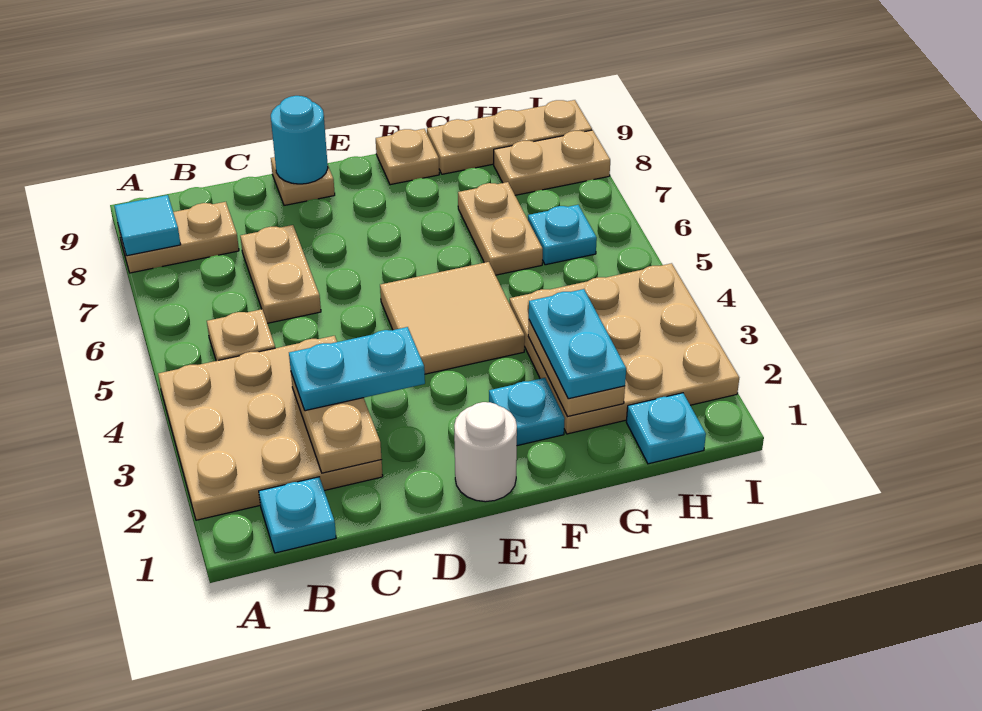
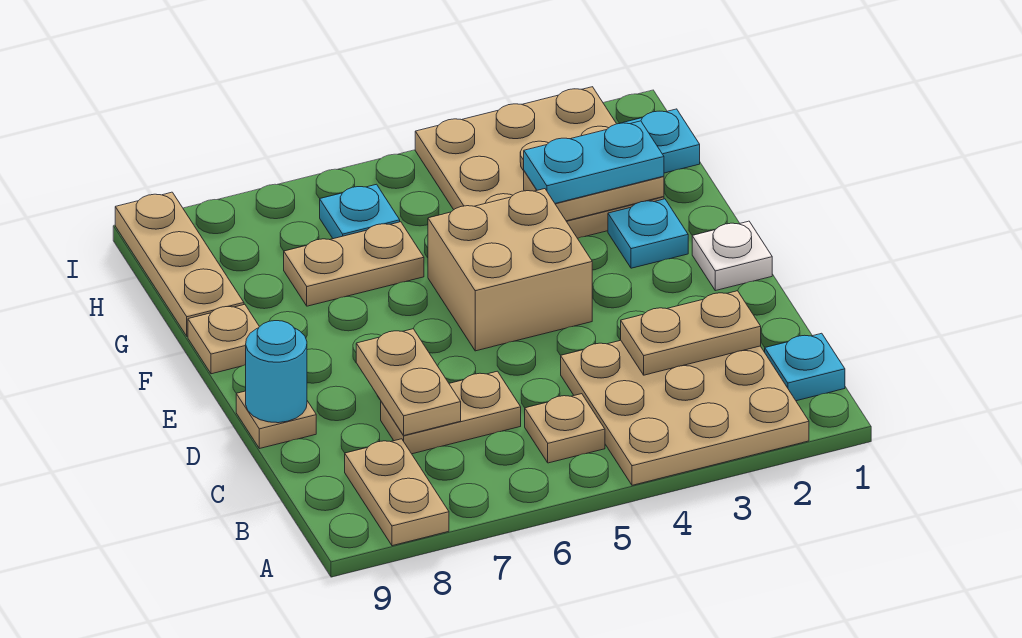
cyan 1x1 tile [114,195,181,256] -> none
cyan 1x2 plate [289,327,425,411] -> none
white 1x1 round brick [454,402,517,502] -> white 1x1 plate [692,221,772,291]
tan 2x2 tile [380,262,525,374] -> tan 2x2 brick [428,189,592,351]
tan 1x2 plate [494,130,610,195] -> tan 1x2 plate moved to [356,329,461,435]

